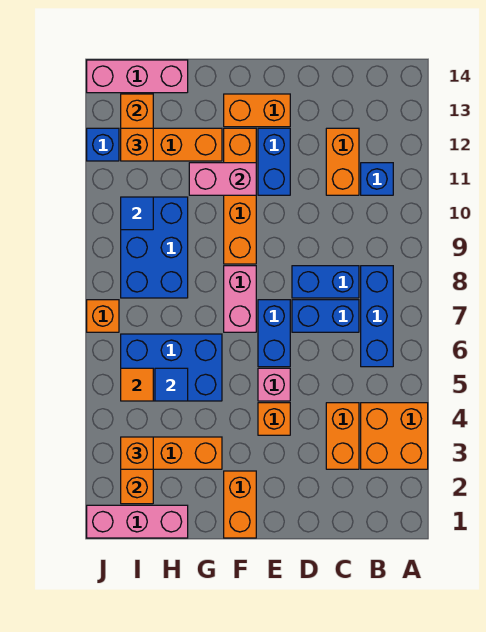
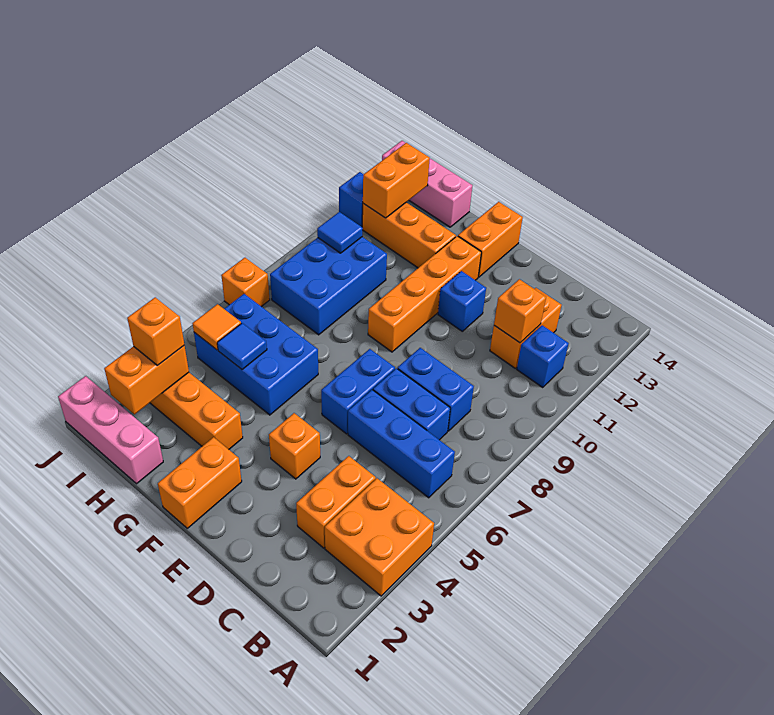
blue 1x3 brick [361,266,393,367] -> blue 1x3 brick turned to [348,390,455,498]
pink 1x1 brick [258,368,290,401] -> none
blue 1x2 brick [258,128,290,195] -> blue 1x1 brick [438,271,486,331]
orange 1x2 brick [224,94,290,127] -> orange 1x2 brick turned to [458,202,523,277]
pink 1x2 brick [224,266,256,332] -> none
pink 1x2 brick [189,163,256,195] -> none
orange 1x1 brick [121,128,153,161] -> orange 1x1 brick moved to [494,279,546,343]

